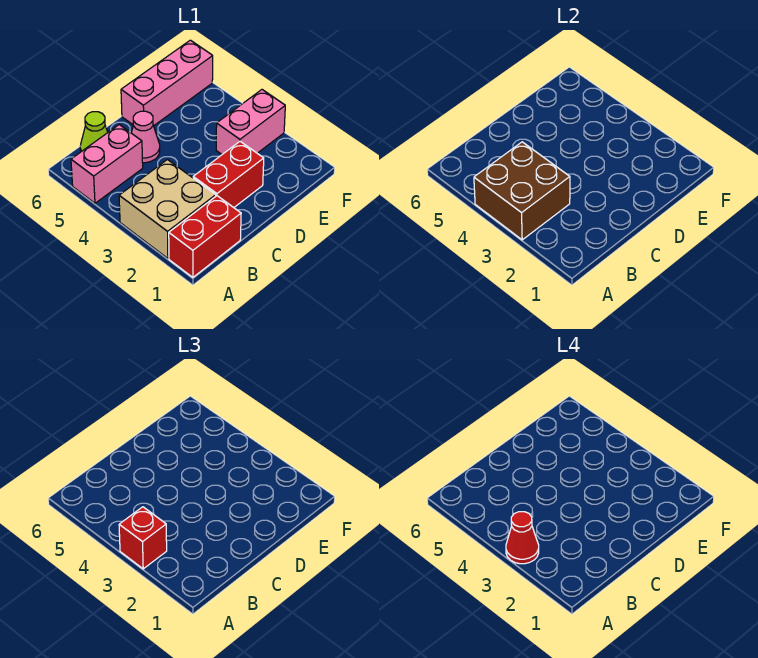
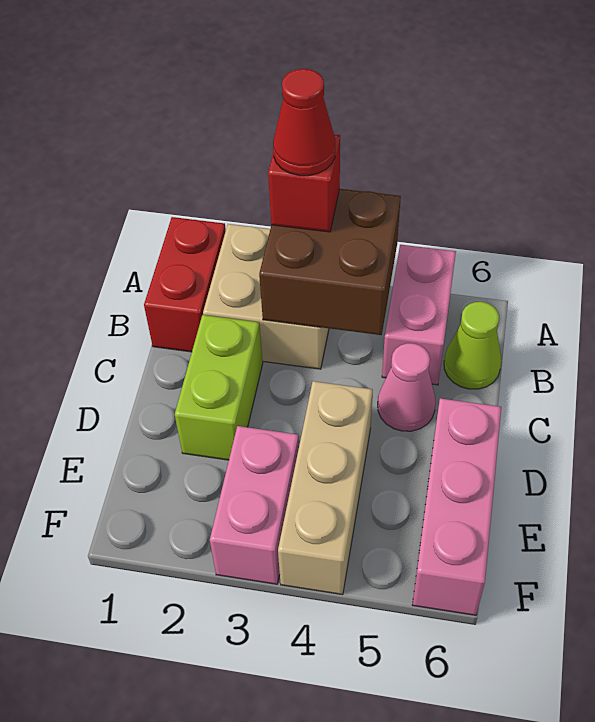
red 1x2 brick [193,142,264,207] -> lime 1x2 brick [175,315,263,460]
none -> tan 1x3 brick [278,381,373,595]

